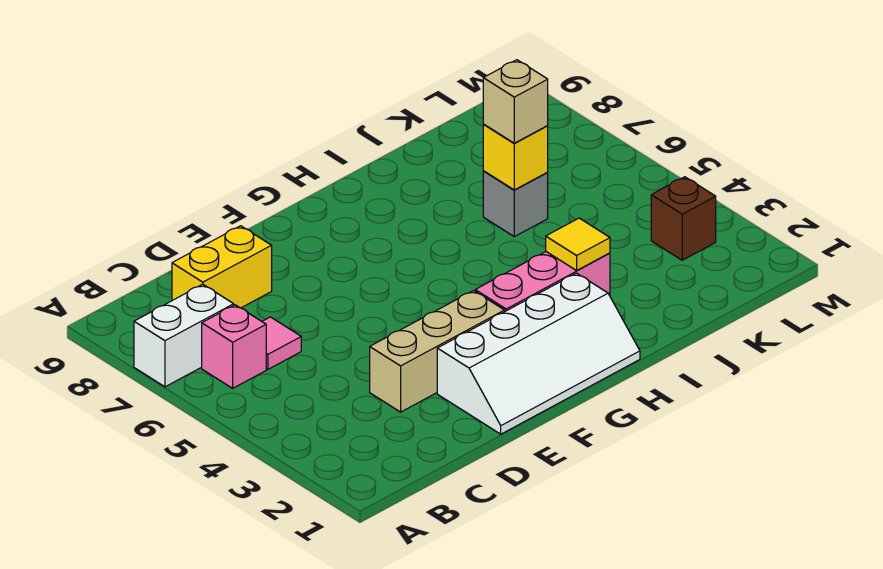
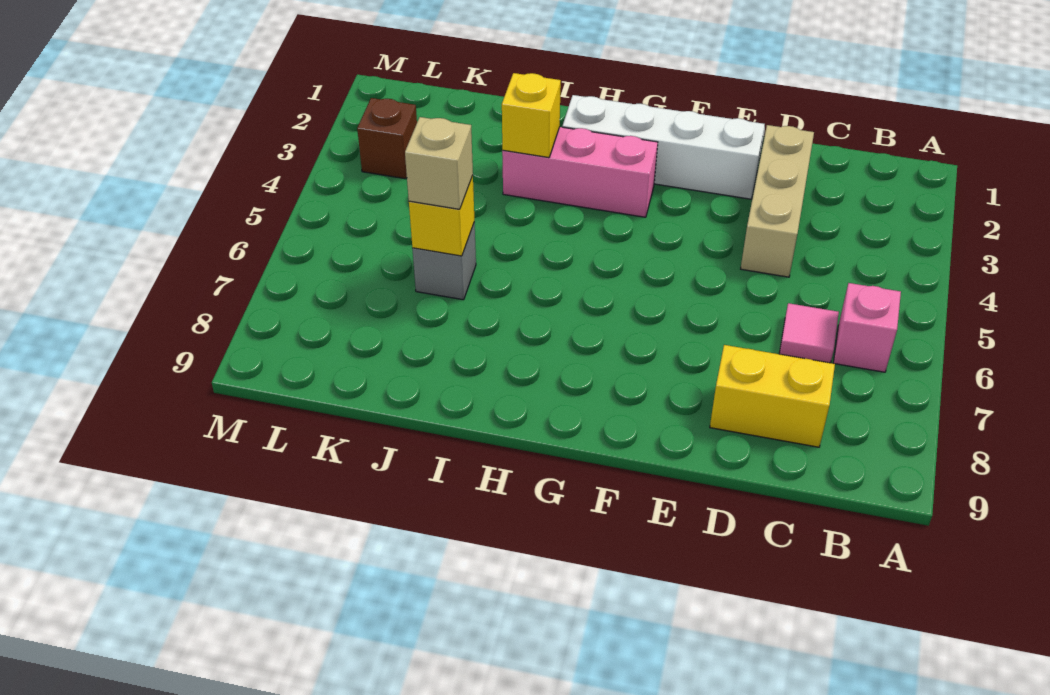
white 1x2 brick [134,284,234,387] -> none
tan 1x3 brick [370,291,505,412] -> tan 1x3 brick turned to [741,125,814,277]
yellow 1x1 tile [546,218,610,270] -> yellow 1x1 brick [502,73,561,158]

